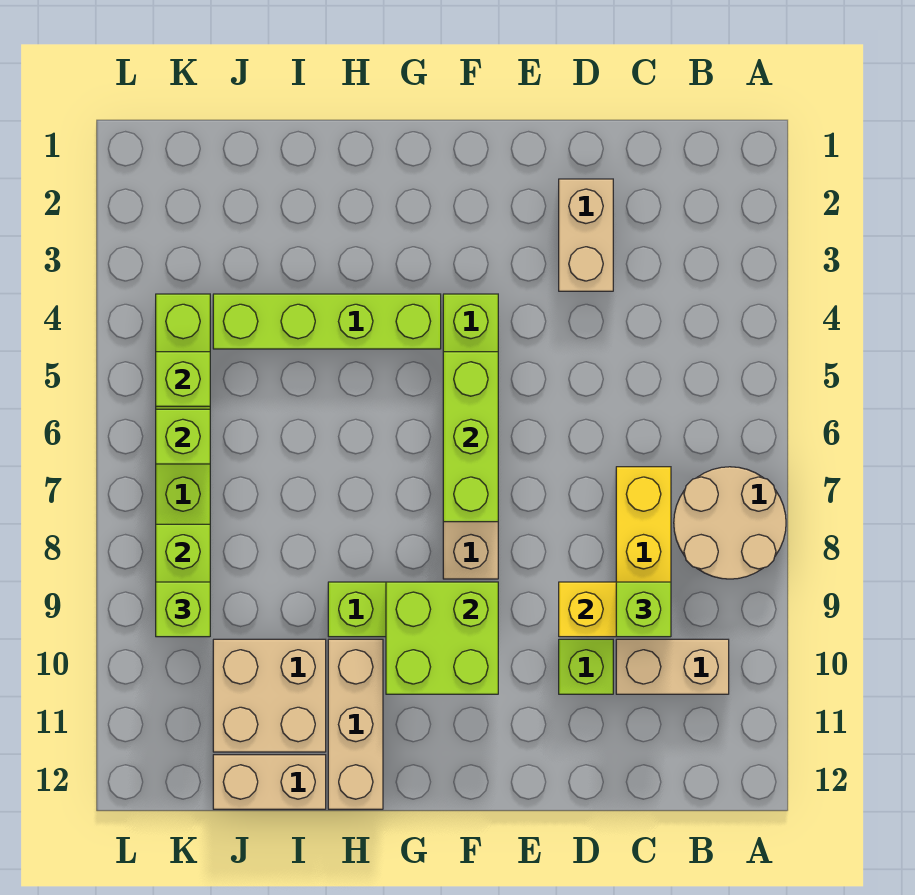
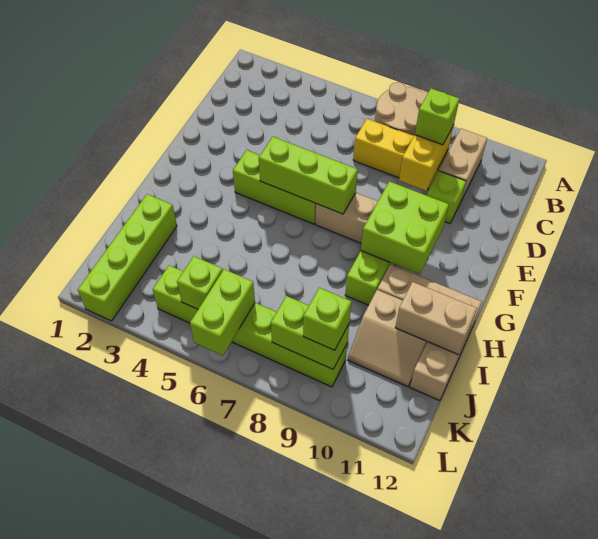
tan 1x2 brick [559,179,613,291] -> tan 1x2 brick moved to [395,282,477,354]
lime 1x4 brick [213,294,441,349] -> lime 1x4 brick moved to [78,194,177,321]
tan 2x2 brick [213,639,326,752] -> tan 2x2 slope [348,290,427,387]
lime 1x1 brick [156,409,210,464] -> lime 1x2 brick [190,269,255,355]

